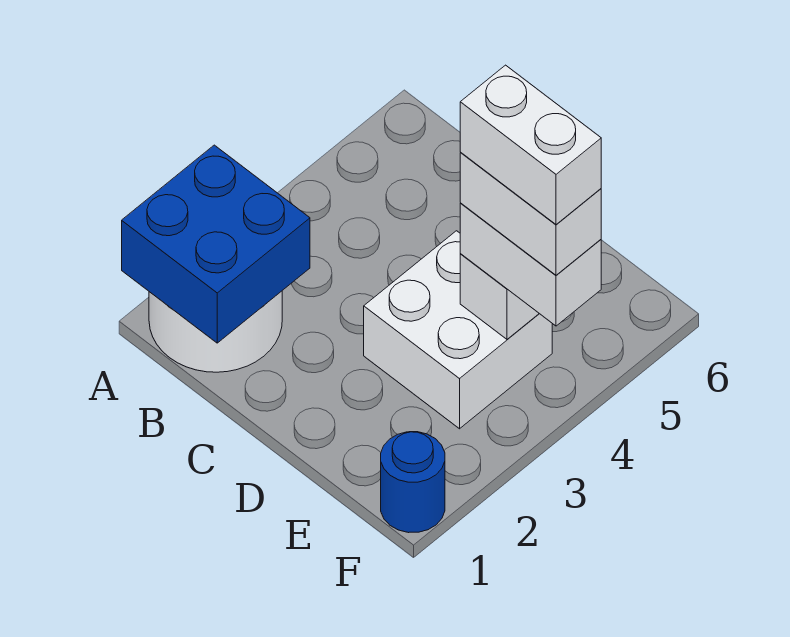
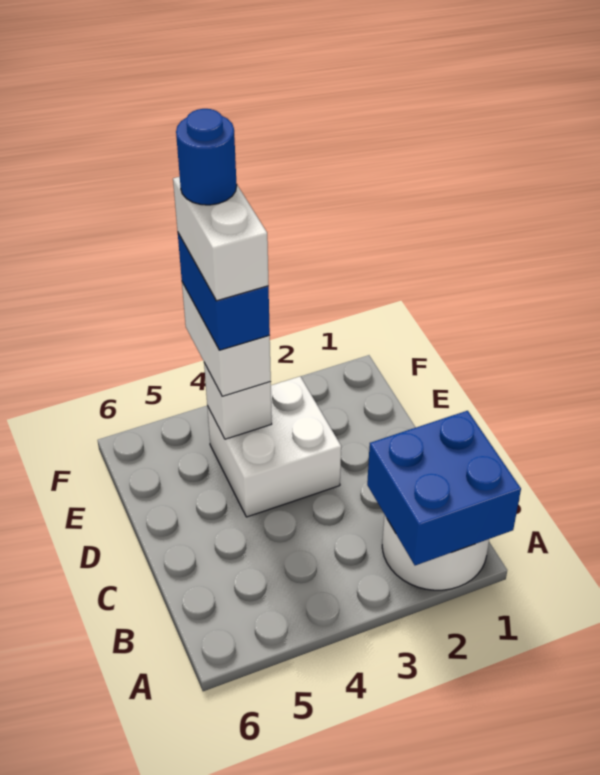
white 1x2 brick [460,153,601,275] -> blue 1x2 brick [178,233,270,350]
blue 1x1 round brick [381,432,445,533] -> blue 1x1 round brick moved to [176,109,237,205]

